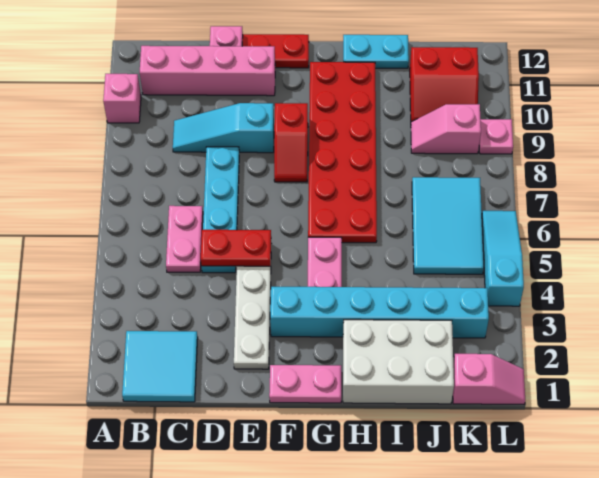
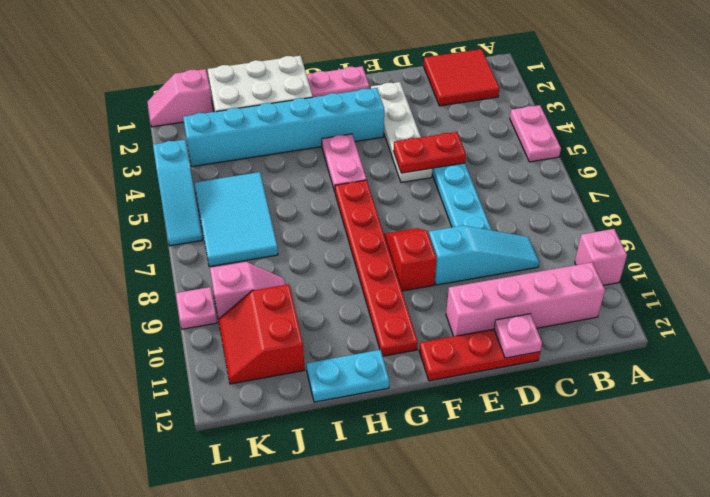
cyan 2x2 tile [122,331,198,402] -> red 2x2 tile [424,49,499,106]
pink 1x2 plate [166,206,203,272] -> pink 1x2 plate moved to [510,105,561,162]
red 2x6 plate [308,62,377,243] -> red 1x6 plate [335,180,418,356]
red 2x2 slope [410,47,479,122] -> red 2x2 slope turned to [218,284,305,384]

